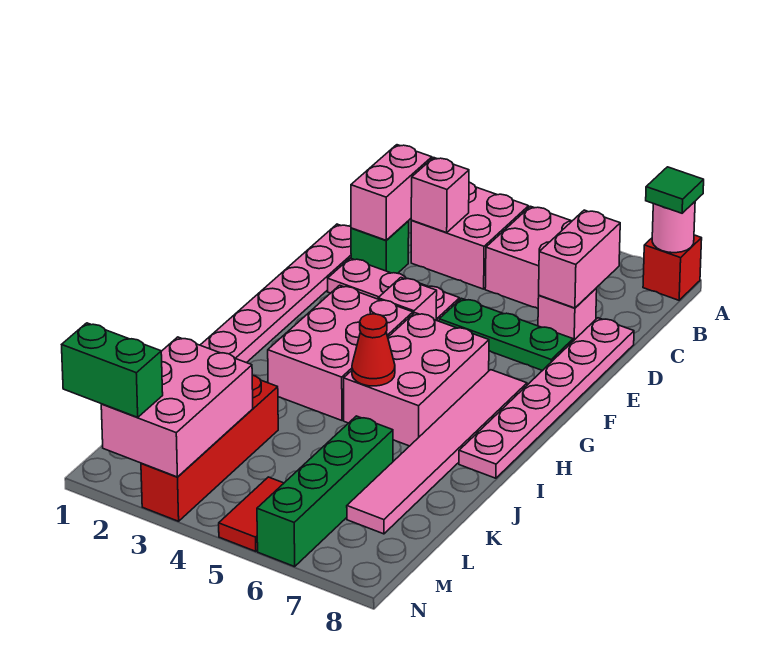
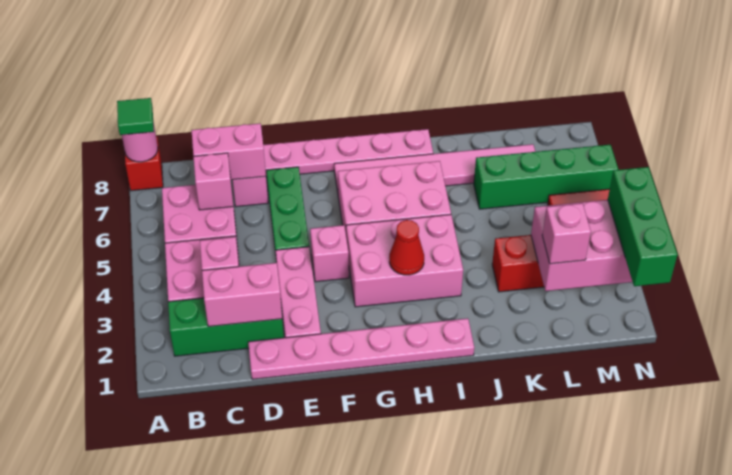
none -> pink 1x1 brick [193,153,233,210]
green 1x1 brick [351,221,409,273] -> green 1x3 brick [168,298,284,356]
red 1x1 cone [352,314,395,386] -> red 1x1 cone moved to [389,220,424,275]
none -> pink 1x1 brick [542,203,591,264]
green 1x2 brick [62,323,163,417] -> green 1x3 brick [608,167,678,286]

